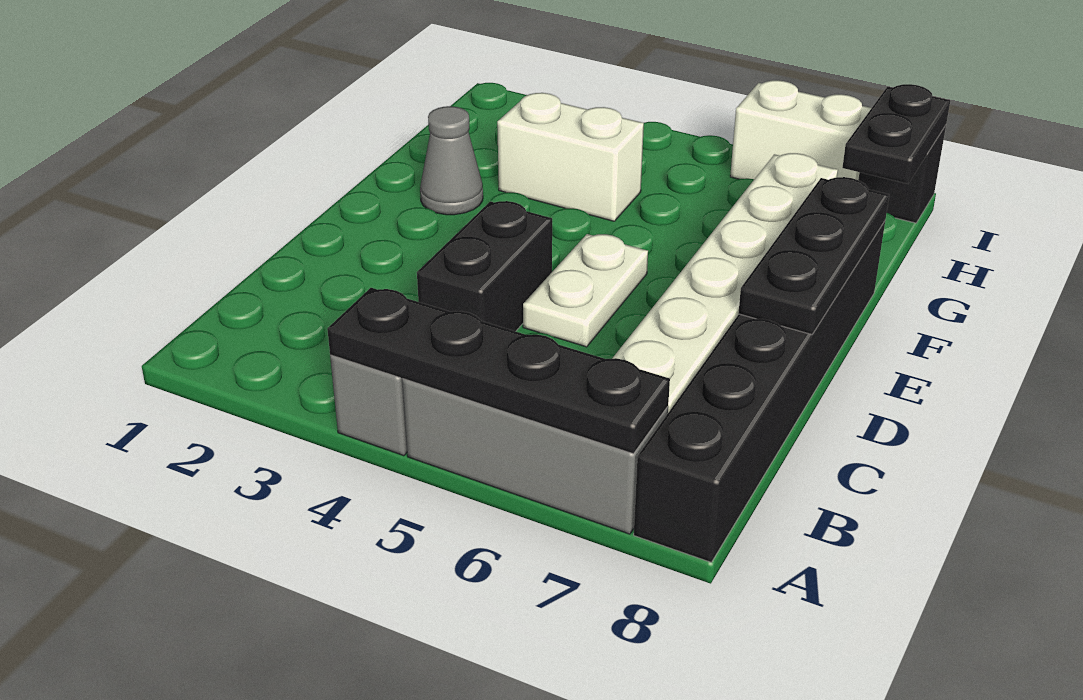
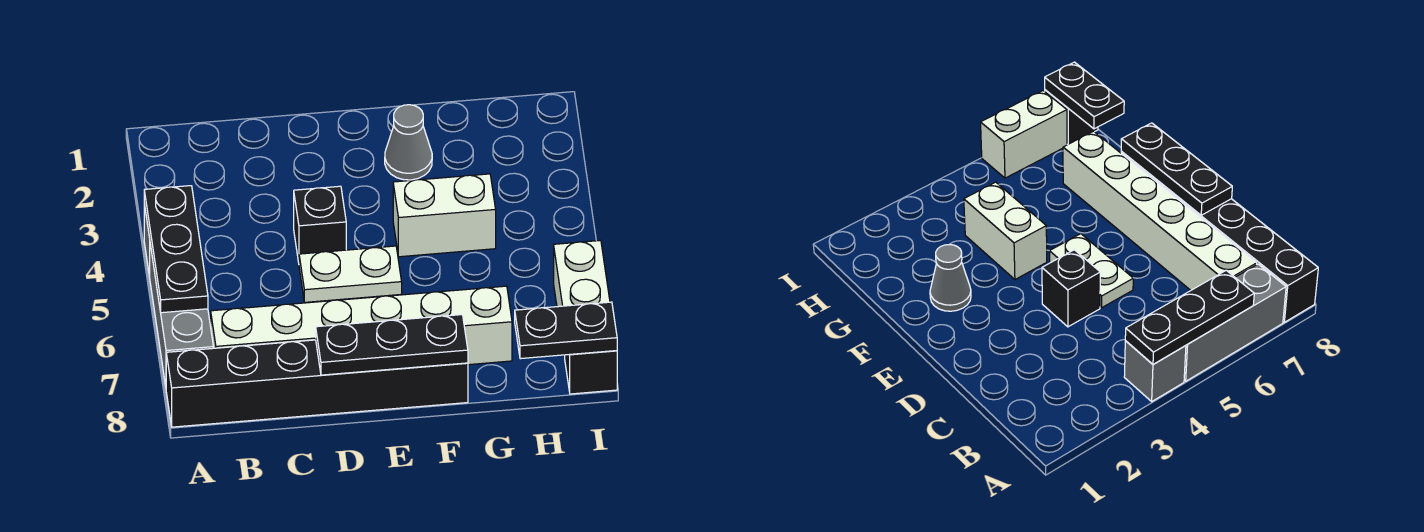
black 1x4 plate [327,288,670,454] -> black 1x3 plate [144,186,208,313]
black 1x2 brick [417,201,552,331] -> black 1x1 brick [294,186,346,262]
white 1x2 brick [497,93,644,221] -> white 1x2 brick turned to [393,174,496,257]

